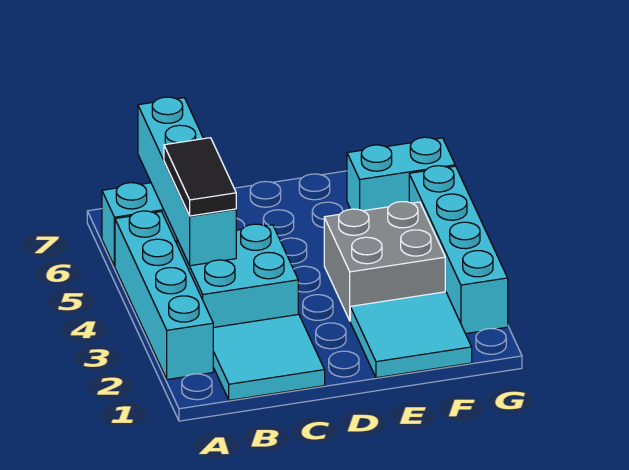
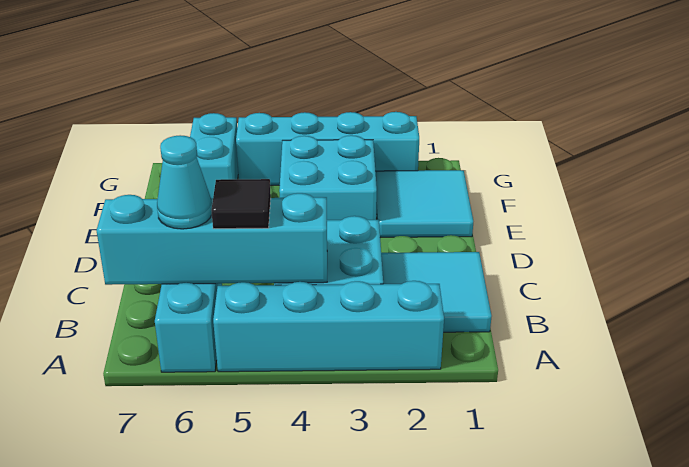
black 1x2 tile [164,138,236,216] -> black 1x1 tile [211,179,271,229]
none -> cyan 1x1 cone [157,135,212,229]
grey 2x2 brick [324,202,445,320] -> cyan 2x2 brick [279,135,377,220]

